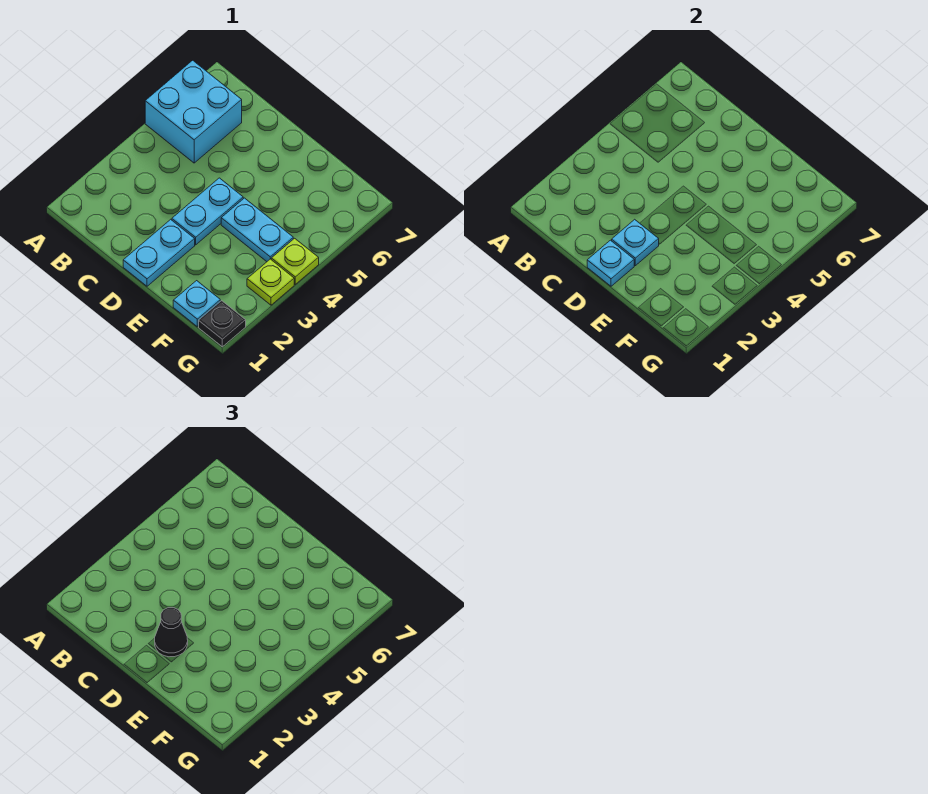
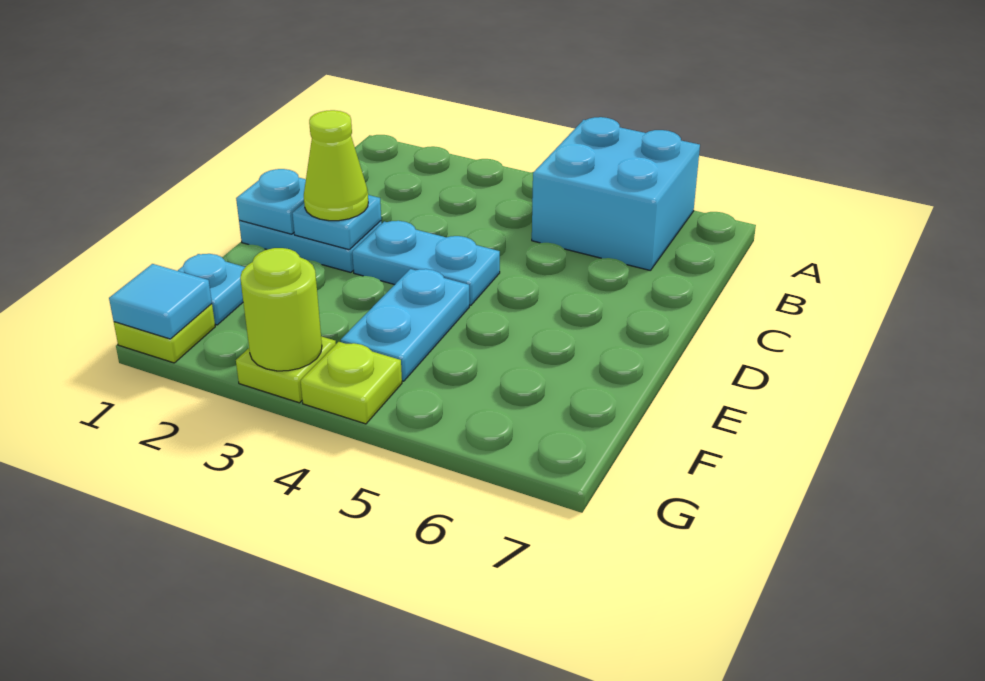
black 1x1 cone [155,608,188,657] -> lime 1x1 cone [304,110,368,221]
black 1x1 plate [199,301,246,347] -> lime 1x1 plate [114,304,215,363]
none -> cyan 1x1 tile [109,264,212,339]
none -> lime 1x1 round brick [240,248,322,371]

